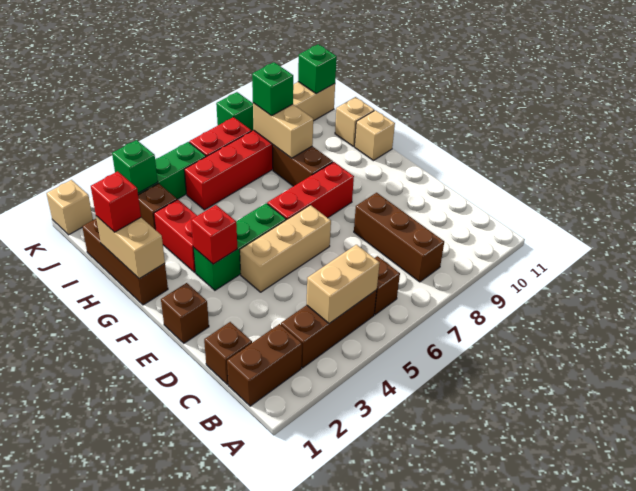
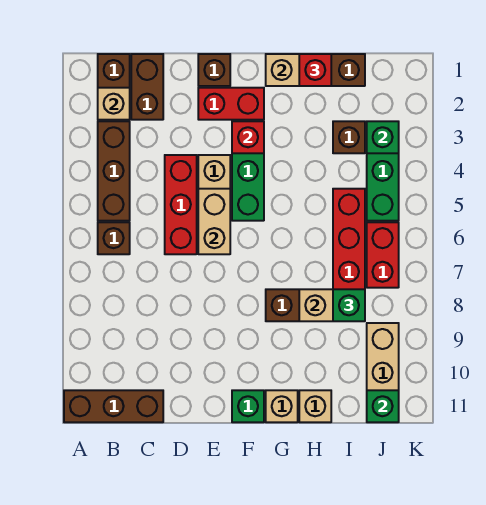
tan 1x2 brick [307,245,380,324] -> tan 1x2 brick moved to [198,189,230,254]
brown 1x3 brick [354,193,444,282] -> brown 1x3 brick moved to [64,390,163,422]
brown 1x1 brick [204,322,252,384] -> brown 1x2 brick [131,54,163,120]
red 1x3 brick [267,162,354,220] -> red 1x3 brick moved to [165,155,197,254]
red 1x2 brick [154,199,197,272] -> red 1x2 brick moved to [198,88,264,120]
tan 1x1 brick [47,180,93,235] -> tan 1x1 brick moved to [98,88,130,120]
green 1x1 brick [216,92,253,131] -> green 1x1 brick moved to [232,390,264,422]

